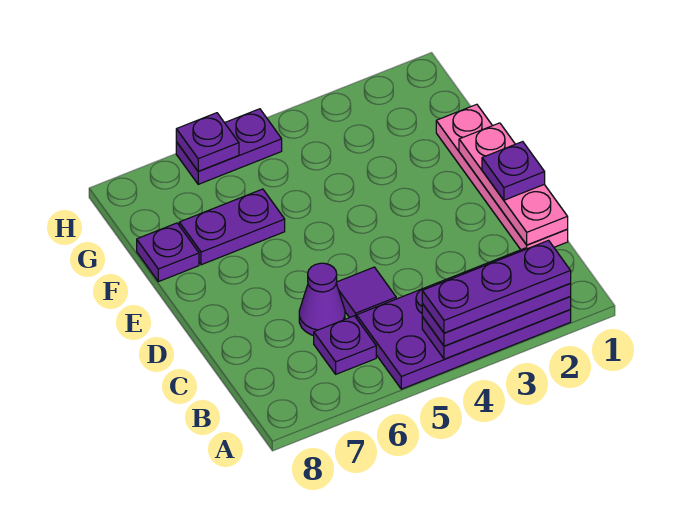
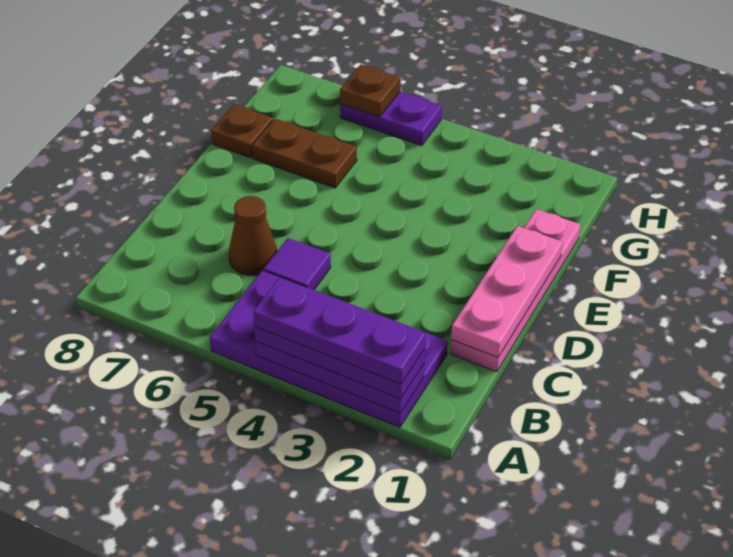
purple 1x1 plate [314,316,376,374] -> none
purple 1x1 cone [299,263,345,336] -> brown 1x1 cone [229,196,277,275]
purple 1x1 plate [482,142,545,200] -> none
purple 1x2 plate [179,189,285,265] -> brown 1x2 plate [252,119,357,188]
purple 1x1 plate [137,223,199,282] -> brown 1x1 plate [211,104,273,158]
purple 1x1 plate [176,113,239,171] -> brown 1x1 plate [340,64,400,117]

